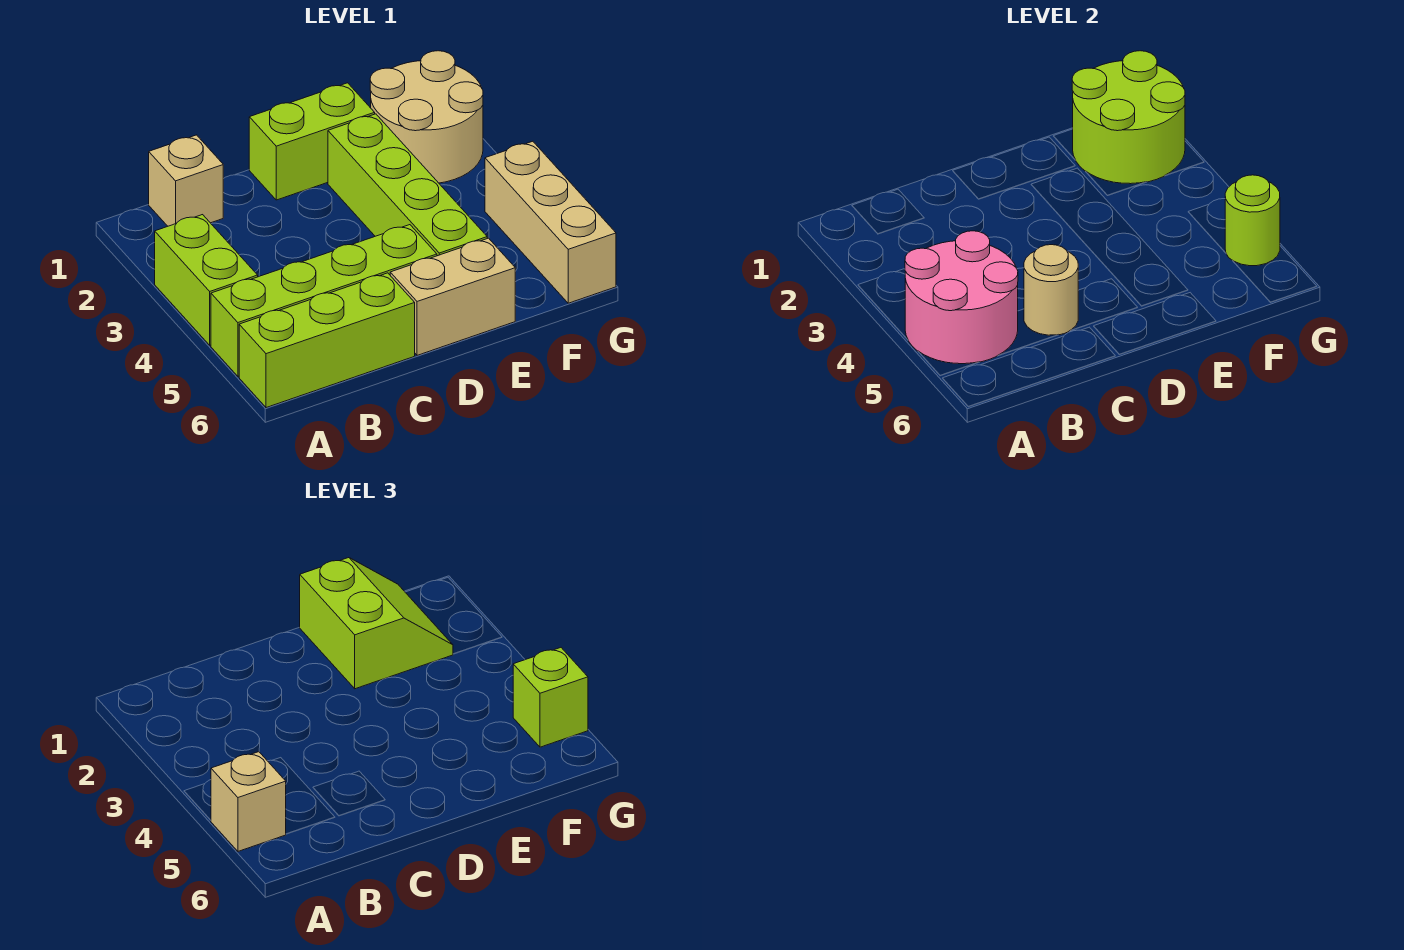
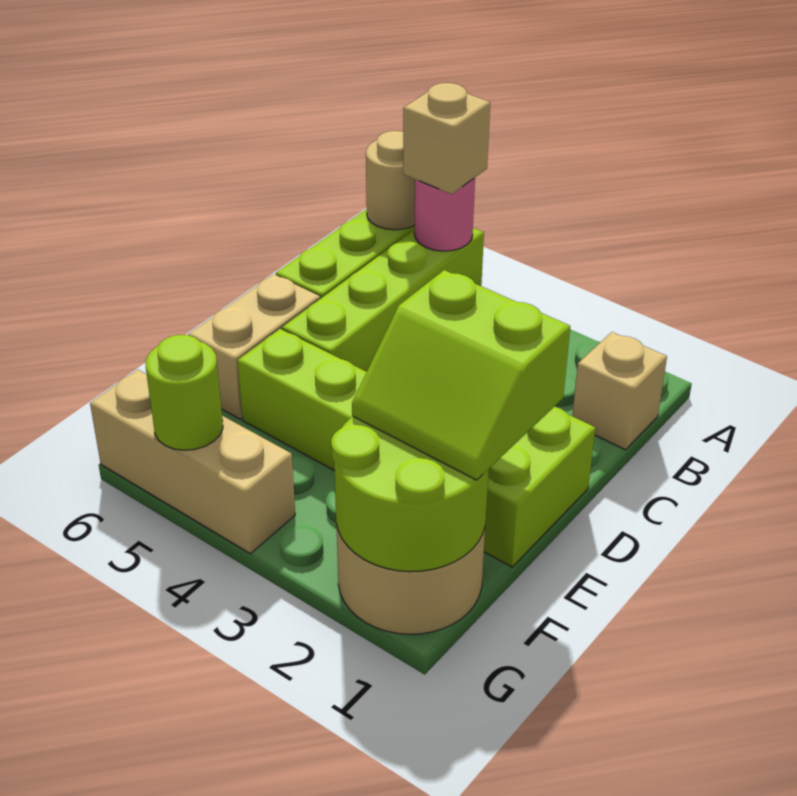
lime 1x2 brick [155,215,258,345] -> none
pink 2x2 round brick [905,231,1018,364] -> pink 1x1 round brick [414,178,475,251]
tan 1x1 round brick [1024,245,1078,335] -> tan 1x1 round brick moved to [366,131,415,230]
lime 1x1 brick [513,648,588,747] -> none

